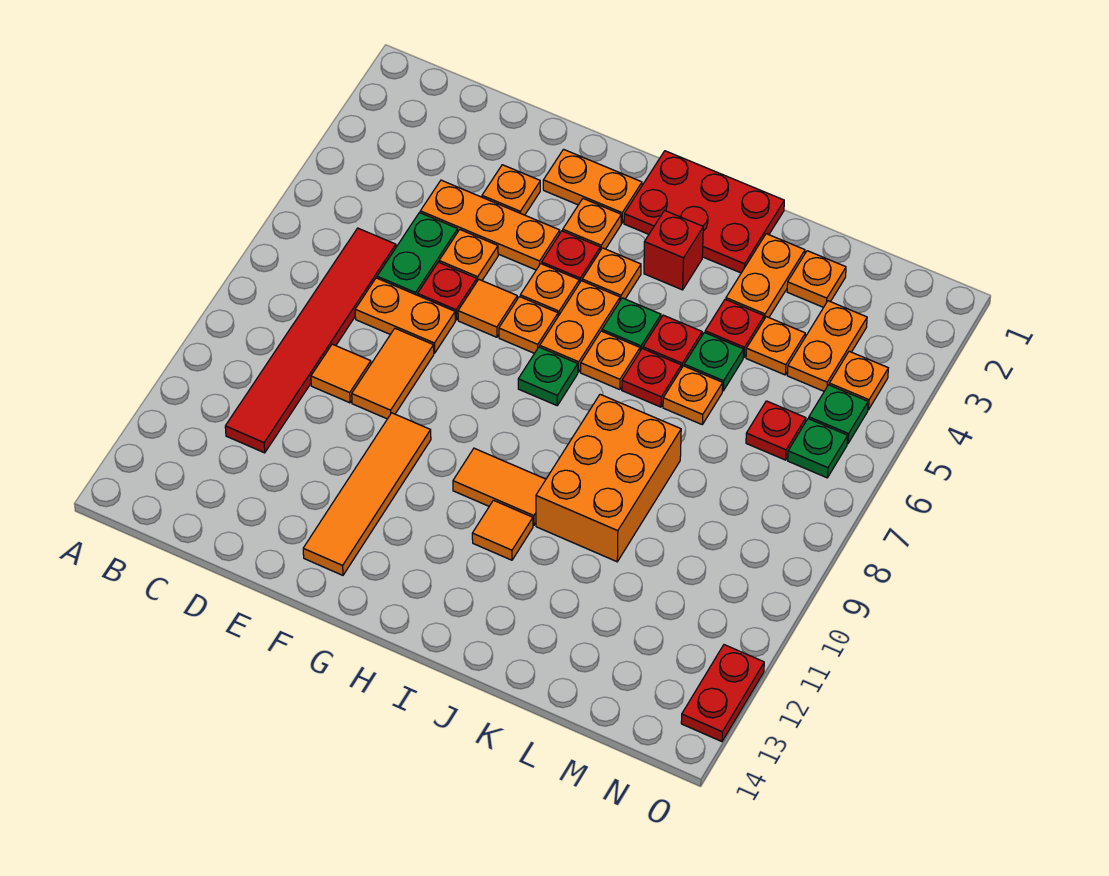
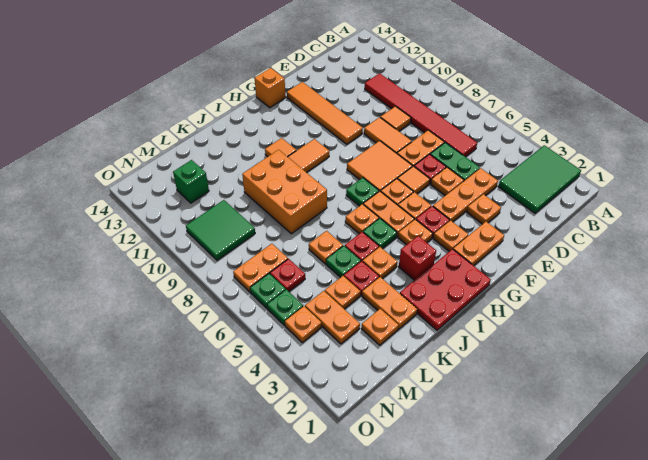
none -> green 2x3 tile [498,145,581,213]
none -> orange 2x2 tile [347,141,412,191]
none -> orange 1x1 brick [255,68,286,108]
none -> orange 1x1 plate [363,247,397,279]
red 1x1 plate [622,349,681,407] -> none
none -> orange 1x2 plate [233,244,288,292]
none -> green 2x2 tile [186,200,255,260]
none -> green 1x1 brick [173,160,209,203]
red 1x2 plate [681,645,764,742] -> none

